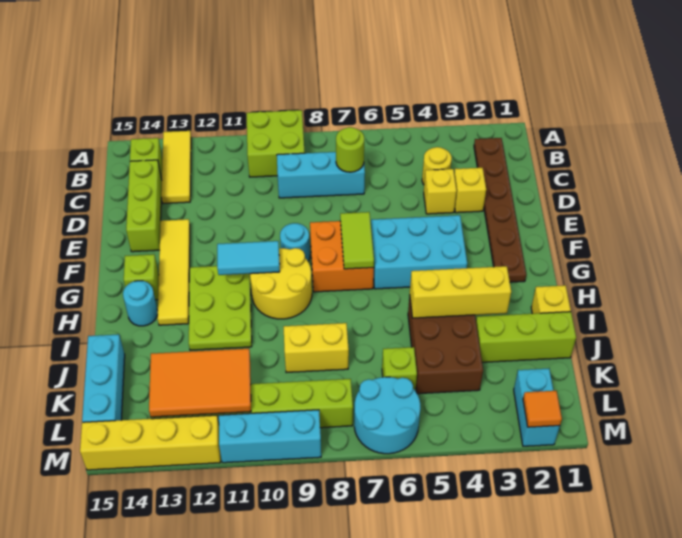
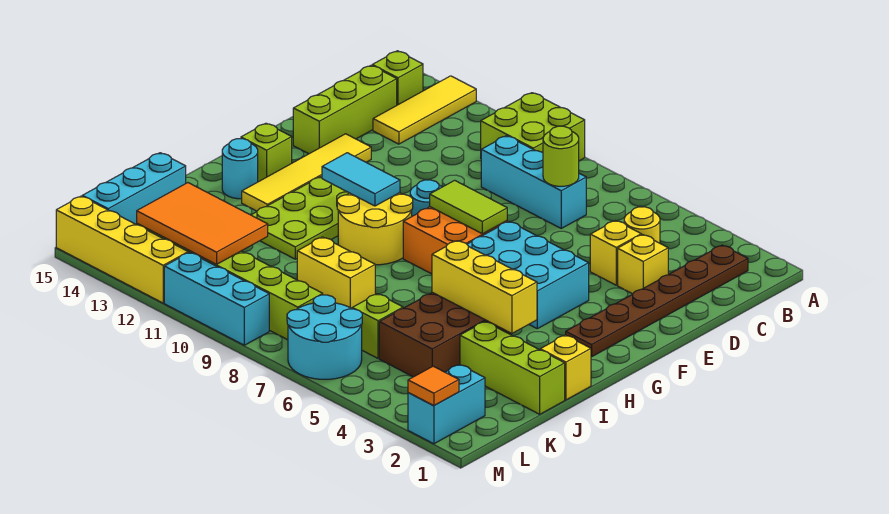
lime 1x2 tile [340,212,374,269] -> lime 1x2 tile turned to [430,180,507,234]

